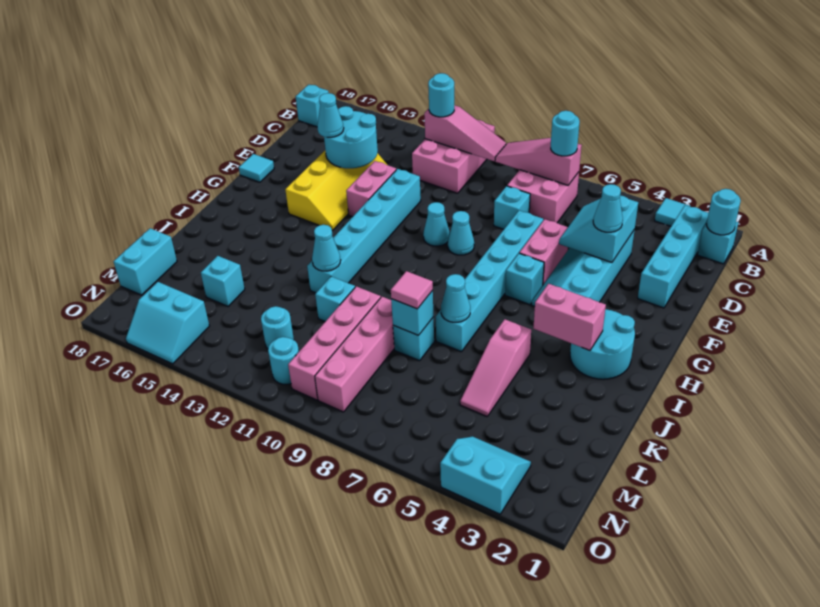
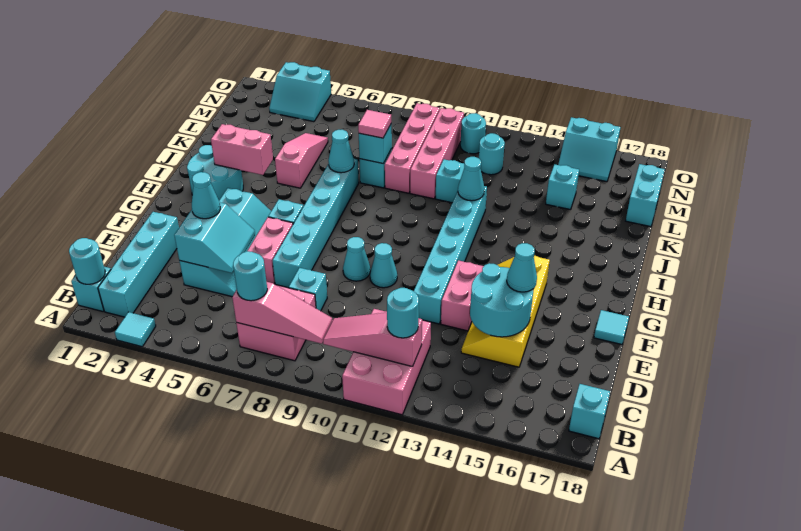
cyan 2x2 slope [126,282,209,364] -> cyan 2x2 slope turned to [558,117,621,182]

